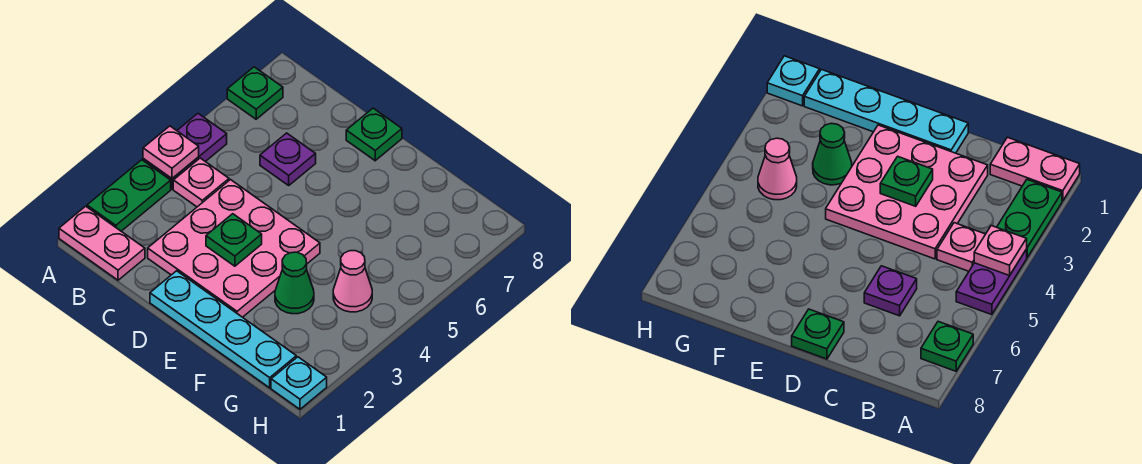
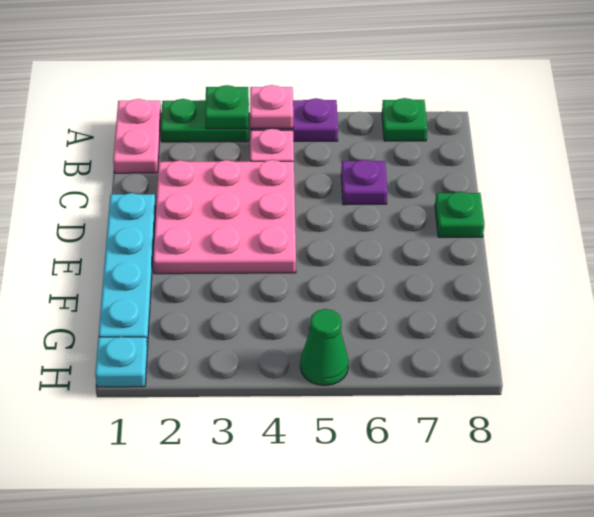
green 1x1 plate [206,214,262,266] -> green 1x1 plate moved to [205,85,249,129]
green 1x1 cone [275,252,314,314] -> green 1x1 cone moved to [300,309,349,386]
pink 1x1 cone [333,251,372,312] -> none

